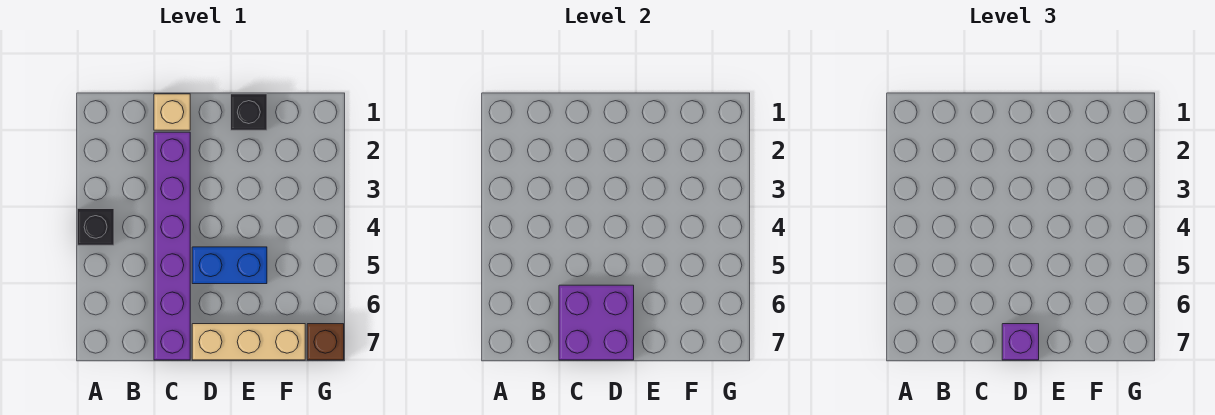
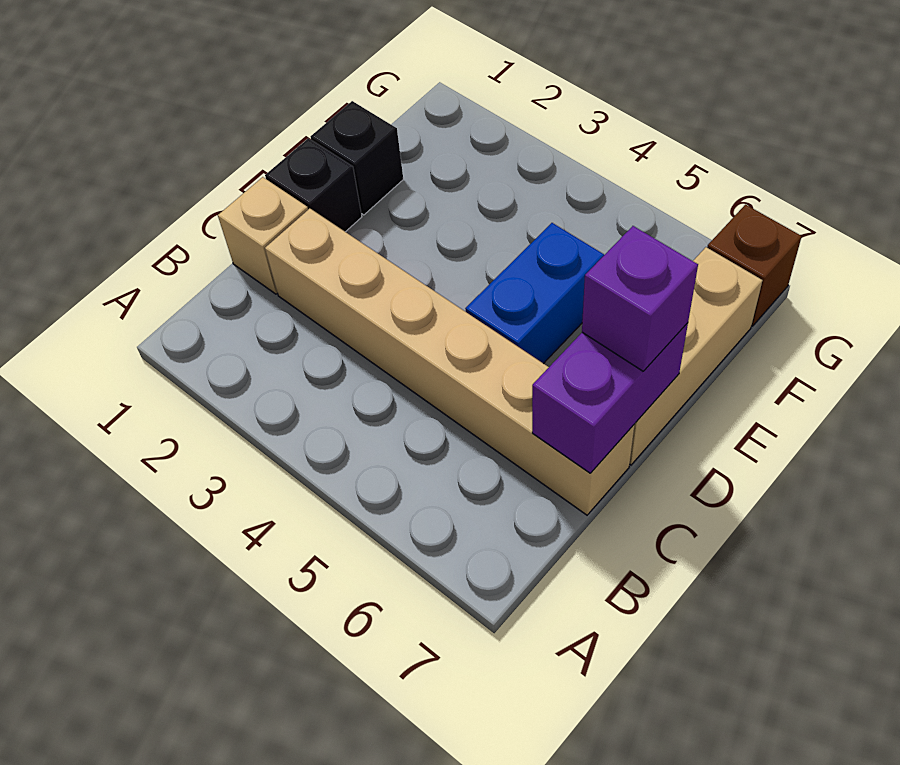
black 1x1 brick [77,209,114,245] -> black 1x1 brick moved to [265,138,362,232]
purple 1x6 brick [154,132,190,360] -> tan 1x6 brick [265,209,635,515]
purple 2x2 brick [559,285,634,360] -> purple 1x2 brick [532,323,688,473]

